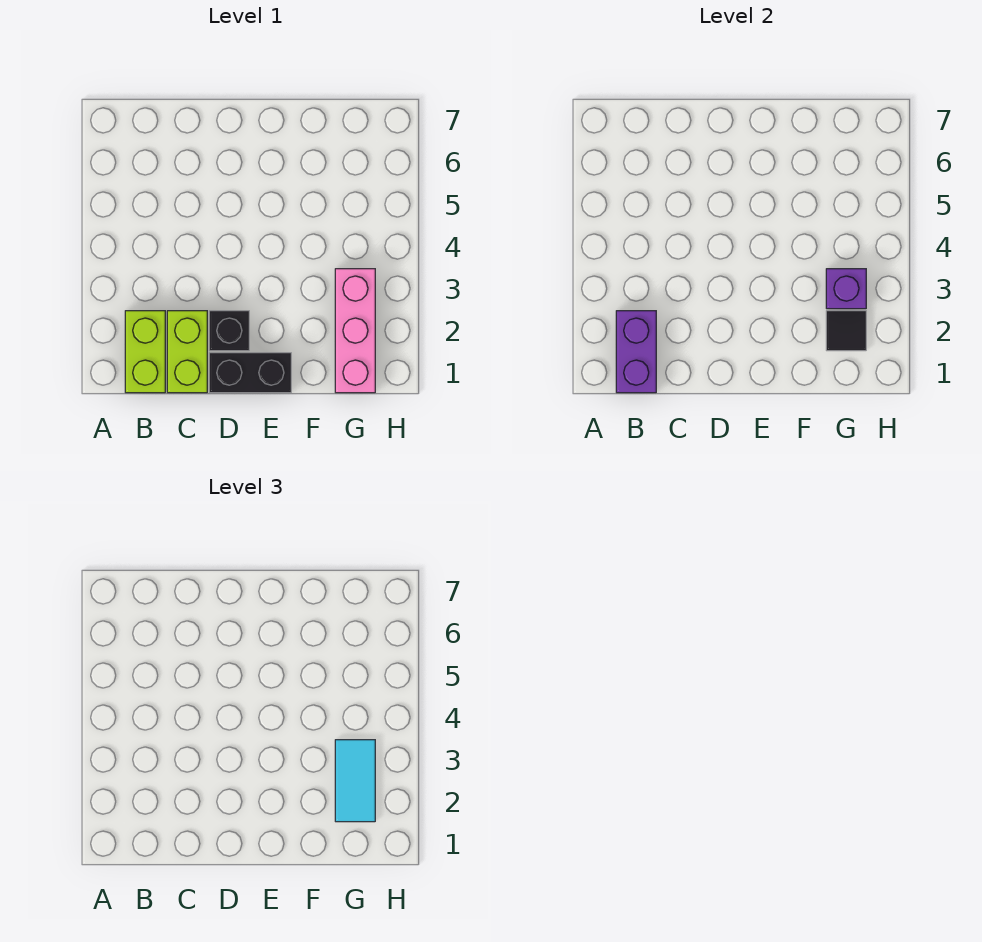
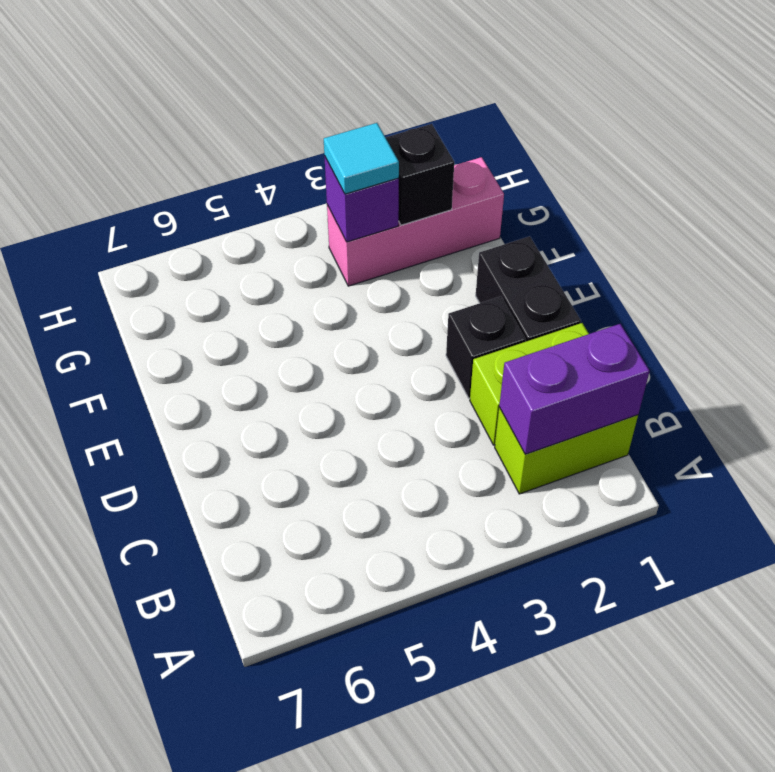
black 1x1 tile [826,311,866,351] -> black 1x1 brick [386,124,454,225]
cyan 1x2 tile [335,740,375,822] -> cyan 1x1 tile [324,123,399,194]

